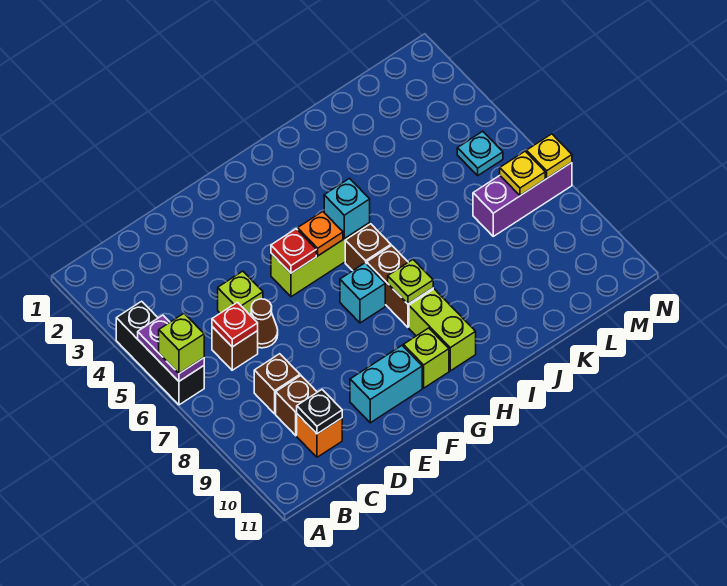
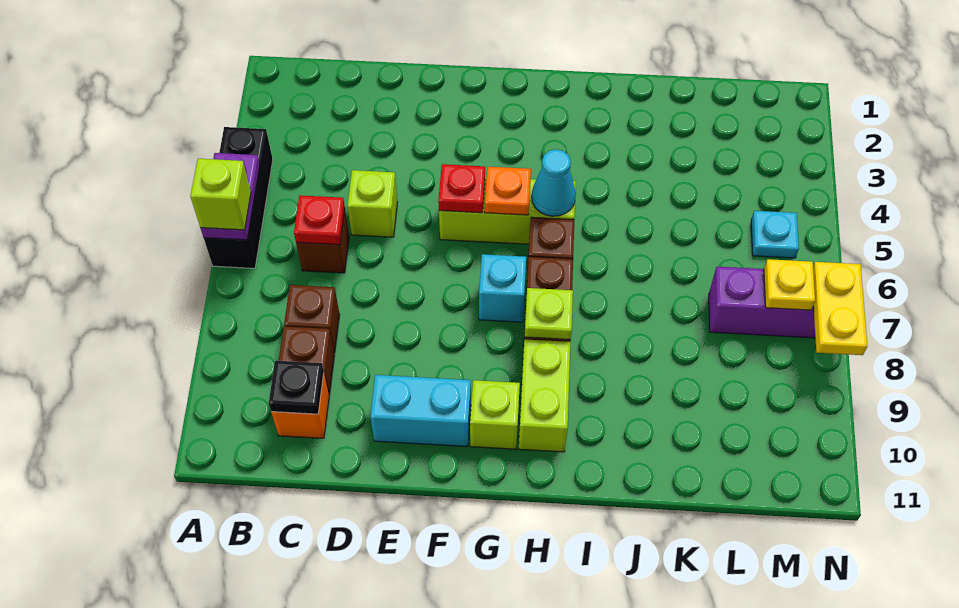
brown 1x1 cone [250,299,278,348] -> none
cyan 1x1 brick [324,178,370,239] -> cyan 1x1 cone [532,149,576,216]
yellow 1x1 plate [526,134,572,178] -> yellow 1x2 plate [813,262,867,355]

